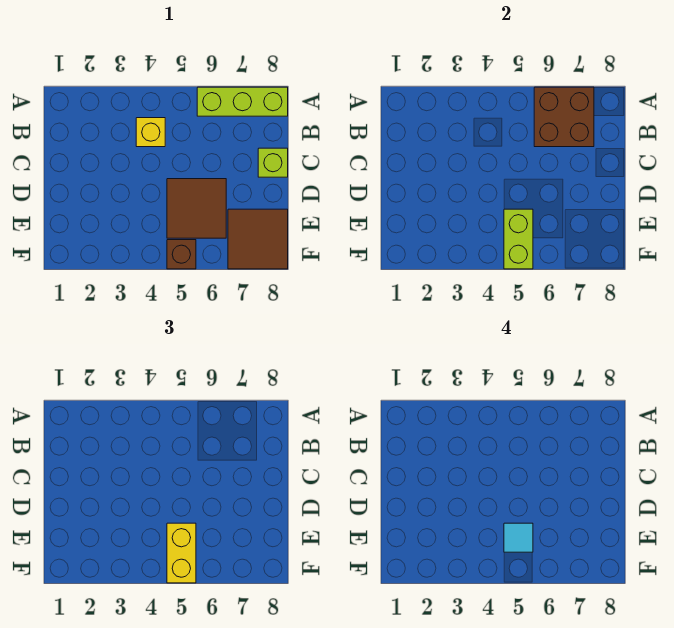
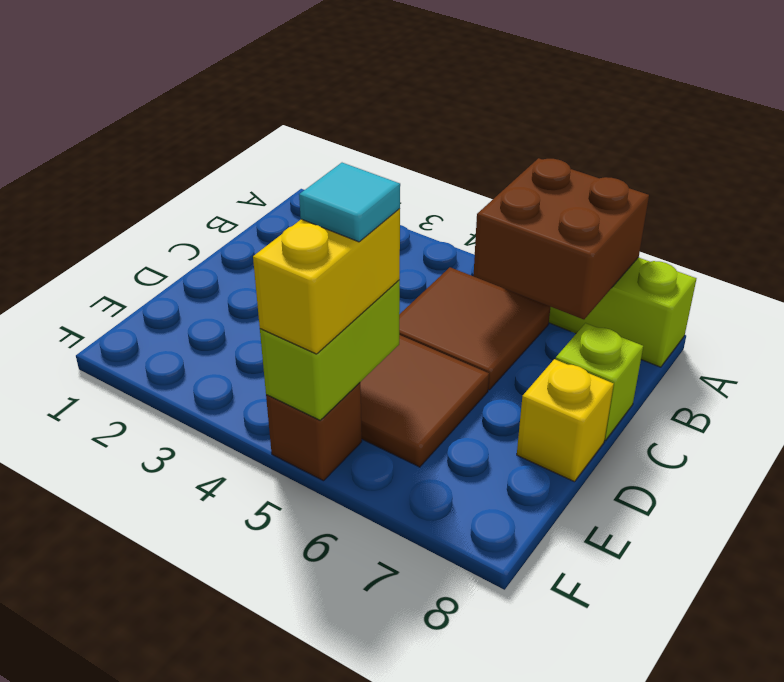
yellow 1x1 brick [136,118,165,147] -> yellow 1x1 brick moved to [517,359,614,482]
brown 2x2 tile [228,209,288,269] -> brown 2x2 tile moved to [399,267,550,390]

